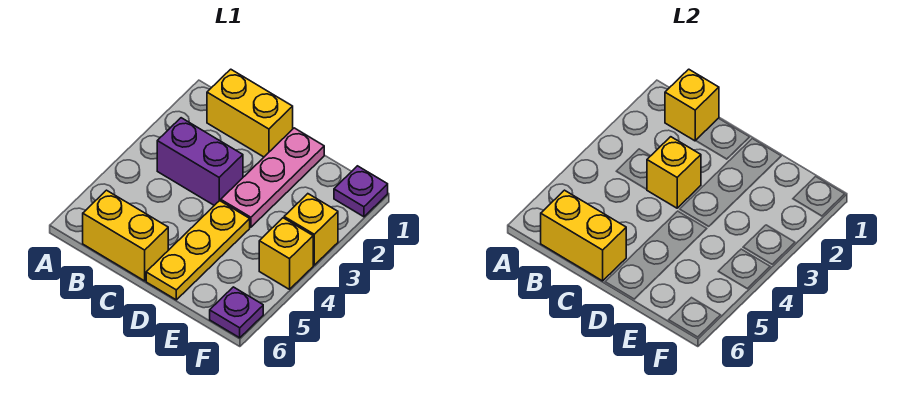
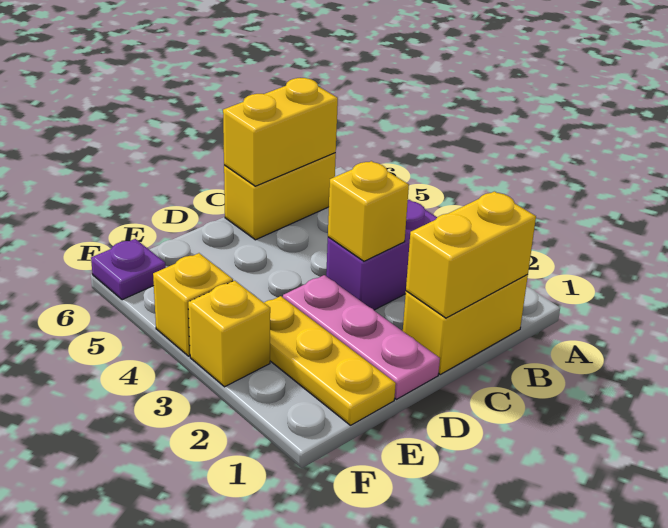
yellow 1x1 brick [665,69,719,141] -> yellow 1x2 brick [406,191,536,318]
yellow 1x3 plate [146,201,250,300] -> yellow 1x3 plate moved to [264,296,396,425]
purple 1x1 plate [334,166,388,217] -> none

